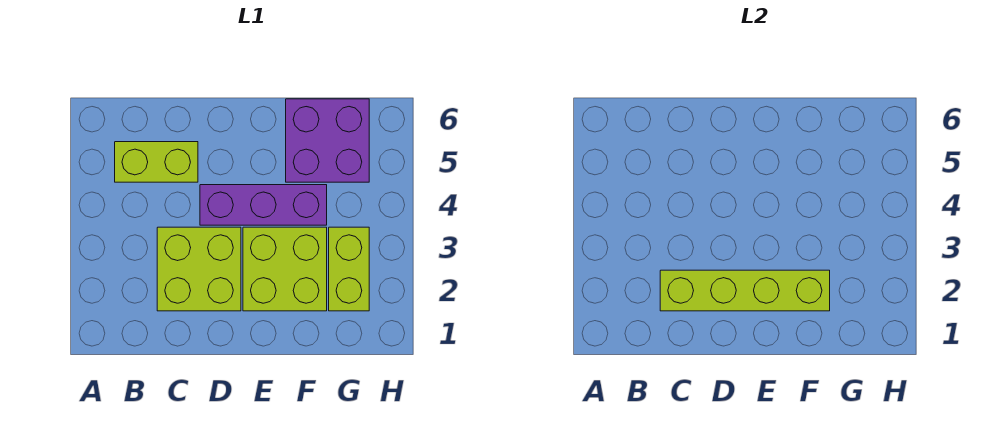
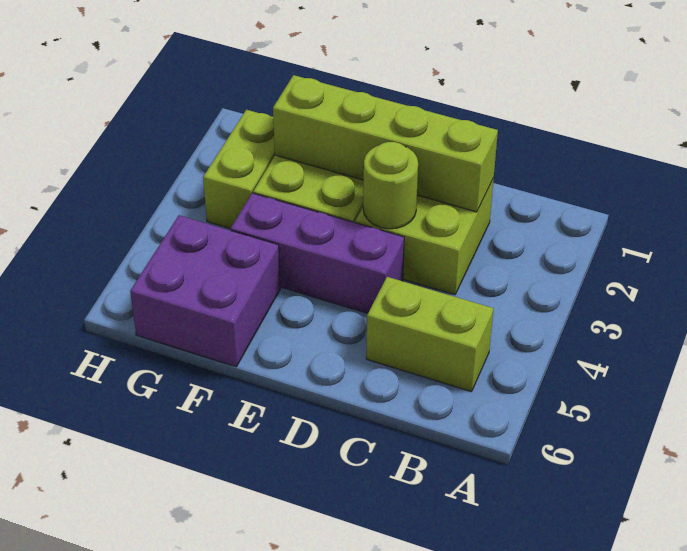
none -> lime 1x1 round brick [363,142,418,229]

